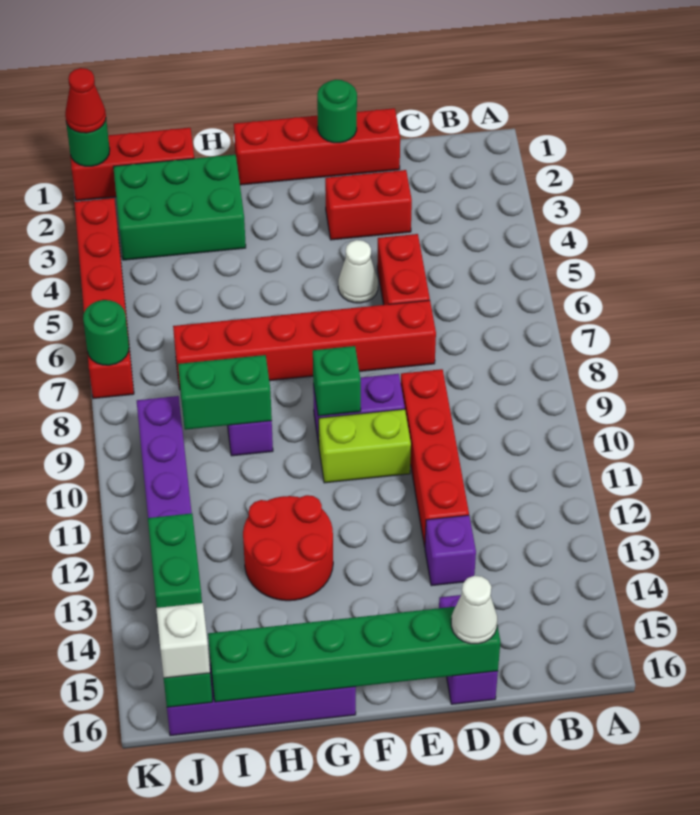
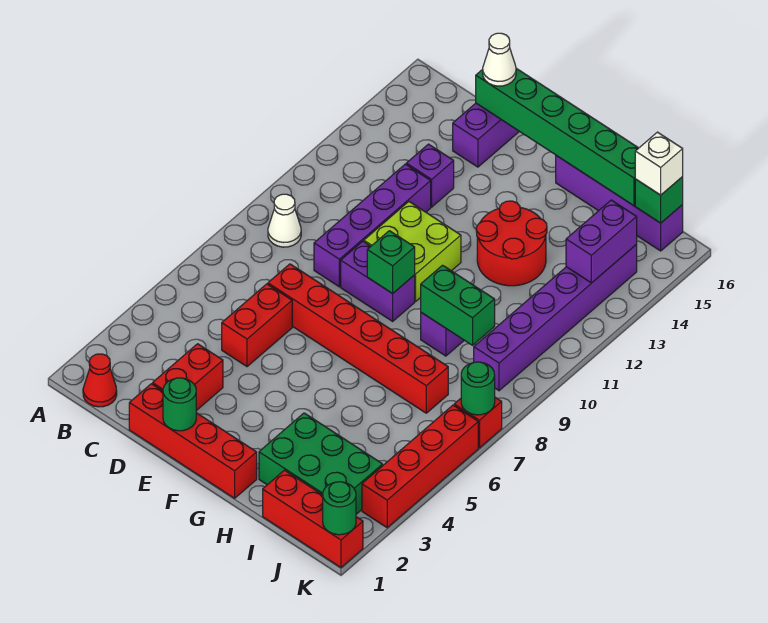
red 1x2 brick [325,170,412,240] -> red 1x2 brick turned to [153,344,223,411]
red 1x4 brick [401,369,469,547] -> purple 1x4 brick [314,164,431,287]
white 1x1 cone [338,240,378,303] -> white 1x1 cone moved to [268,194,301,247]
lime 1x2 brick [319,409,411,483] -> lime 2x2 brick [364,202,461,301]
green 1x2 brick [148,513,202,608] -> purple 1x2 brick [566,200,637,283]
red 1x1 cone [65,68,106,133] -> red 1x1 cone moved to [83,354,117,407]

